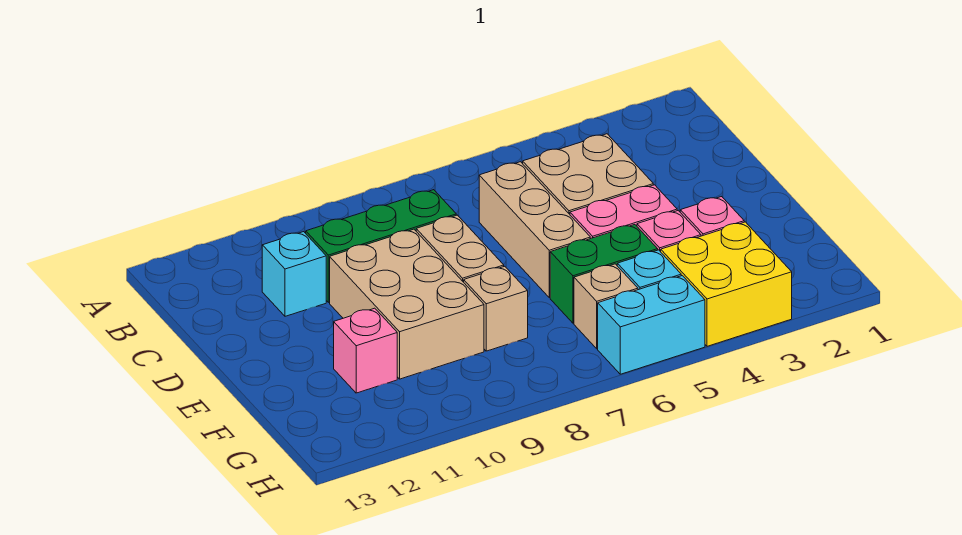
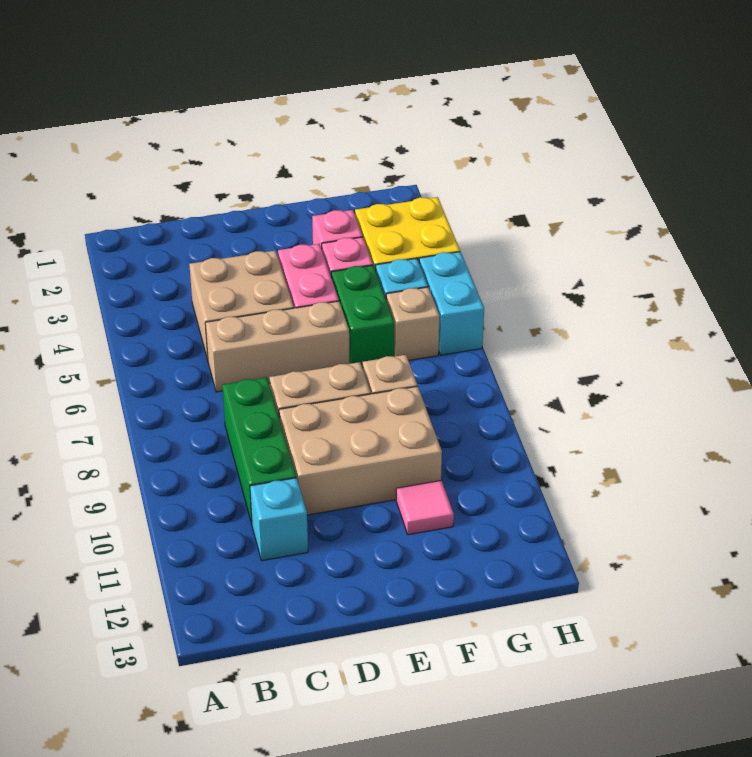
pink 1x1 brick [334,308,397,393] -> pink 1x1 tile [396,480,454,535]

